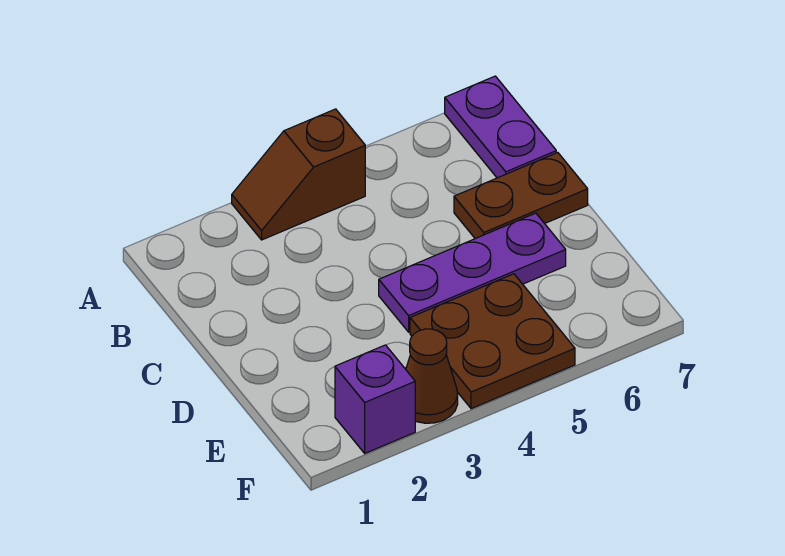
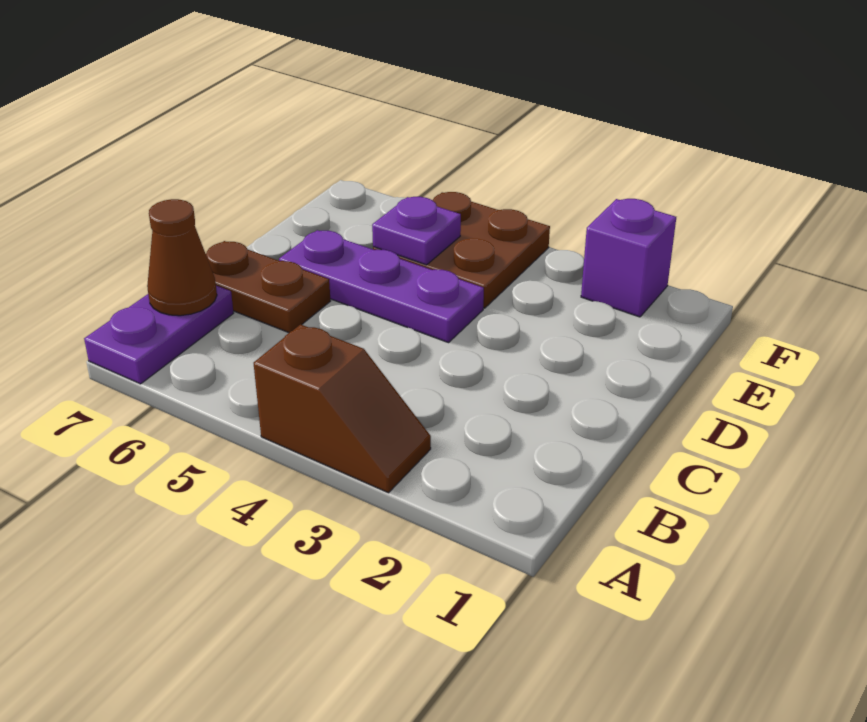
none -> purple 1x1 plate [372,197,461,265]
brown 1x1 cone [406,329,458,423] -> brown 1x1 cone moved to [147,199,217,316]

